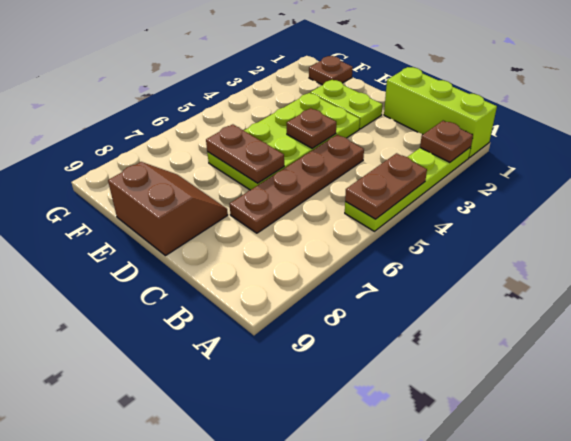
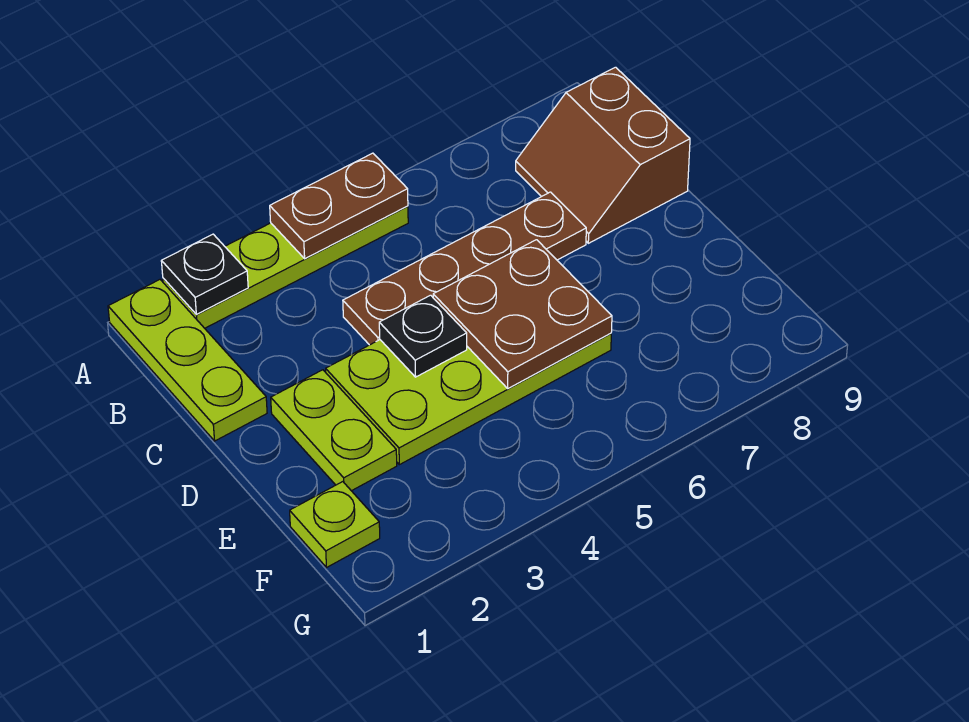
lime 1x3 brick [384,67,497,158] -> lime 1x3 plate [108,280,267,441]
brown 1x1 plate [420,121,473,163] -> black 1x1 plate [161,234,248,314]
brown 1x1 plate [287,108,336,149] -> black 1x1 plate [379,295,467,377]
brown 1x2 plate [206,124,284,183] -> brown 2x2 plate [433,240,612,388]
brown 2x2 slope [108,162,228,256] -> brown 2x2 slope moved to [516,67,690,243]
brown 1x1 plate [309,56,353,85] -> lime 1x1 plate [290,482,380,567]

